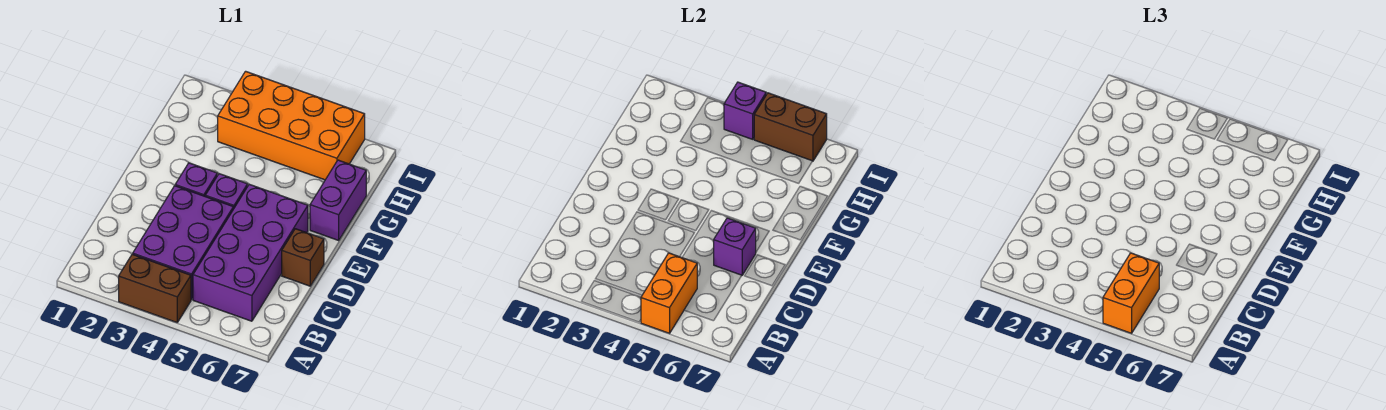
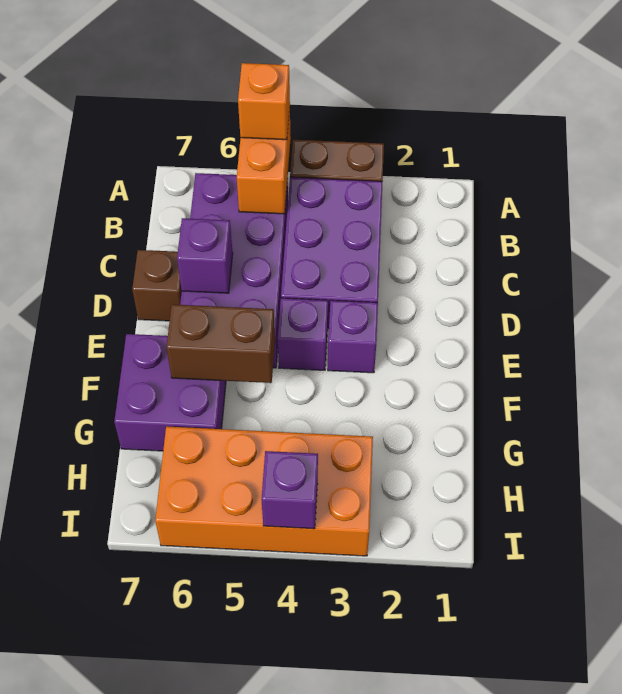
orange 1x2 brick [1103,253,1159,333] -> orange 1x1 brick [238,63,290,140]
purple 1x2 brick [310,160,366,240] -> purple 2x2 brick [114,334,226,451]
brown 1x2 brick [754,93,827,161] -> brown 1x2 brick moved to [166,304,275,383]

